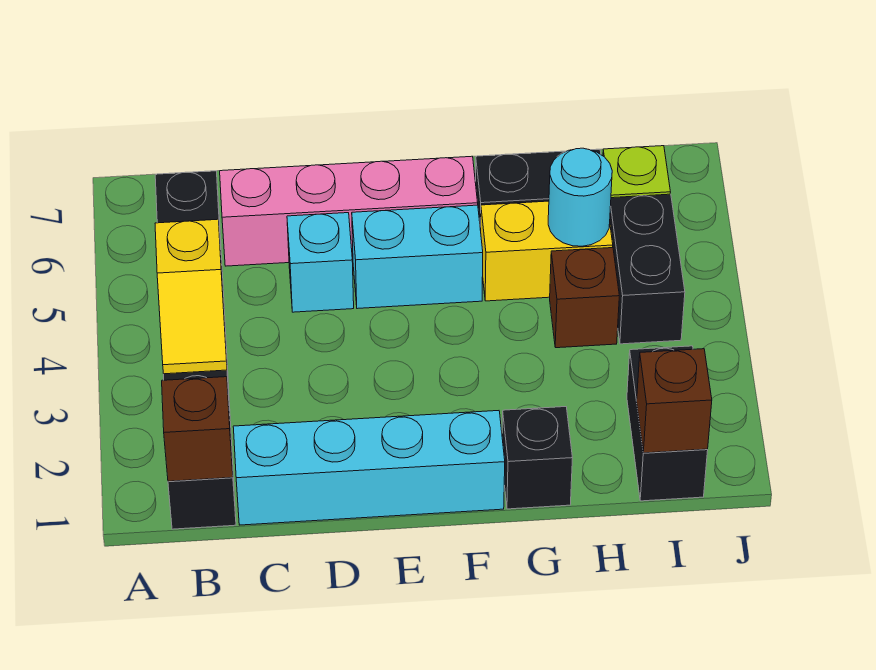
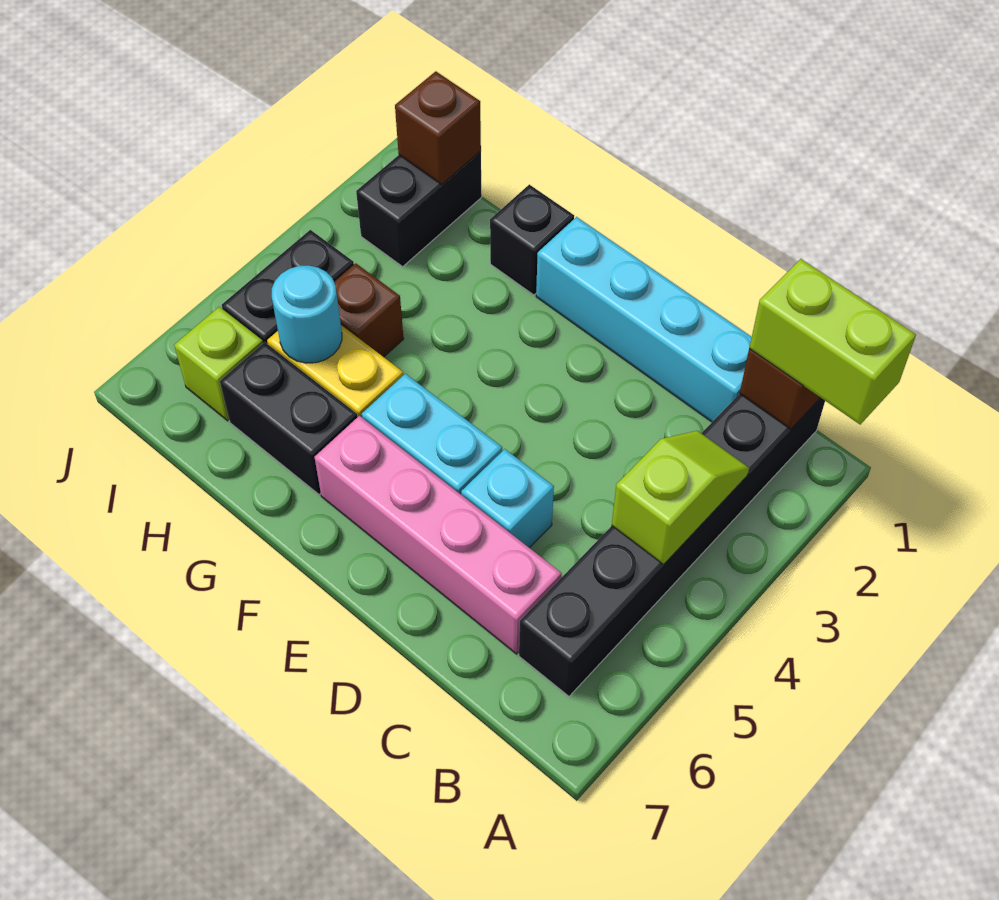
none -> lime 1x2 brick [749,259,916,424]
yellow 1x2 slope [155,219,227,374] -> lime 1x2 slope [612,431,749,565]

